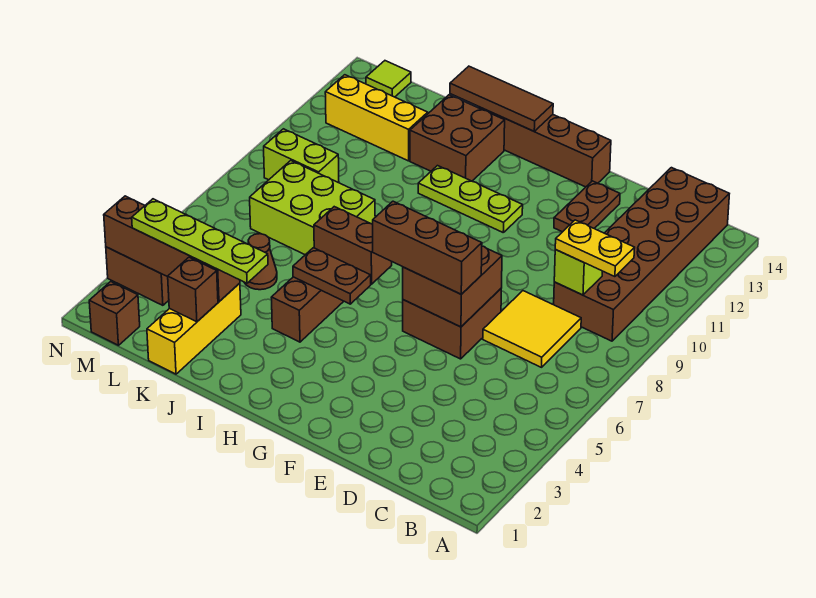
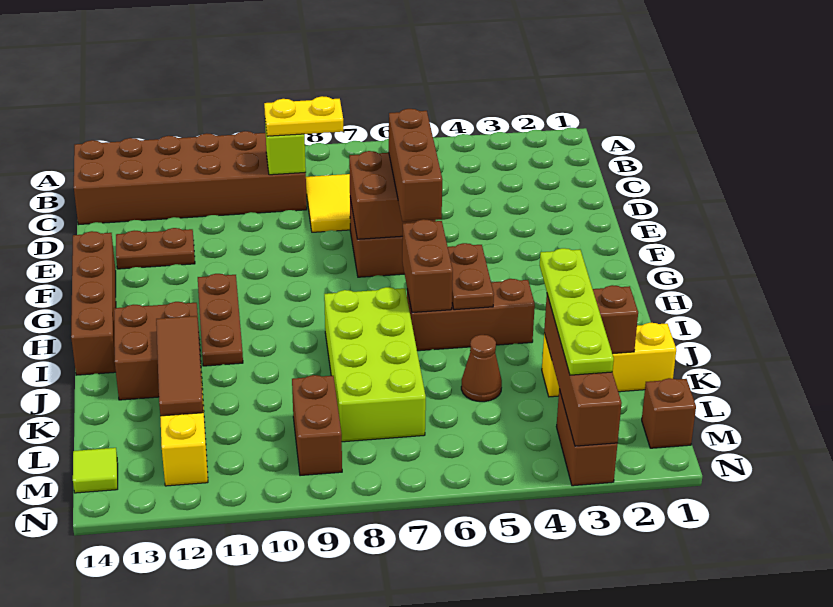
yellow 1x2 plate [555,220,635,277] -> yellow 1x2 plate turned to [264,96,343,136]
lime 1x3 plate [418,166,523,232] -> brown 1x3 plate [198,274,243,366]
brown 1x3 tile [450,66,553,131] -> brown 1x3 tile moved to [156,316,203,416]
lime 2x3 brick [250,161,375,255] -> lime 2x4 brick [324,287,426,442]
lime 1x2 brick [264,129,339,183] -> brown 1x2 brick [292,375,342,475]

